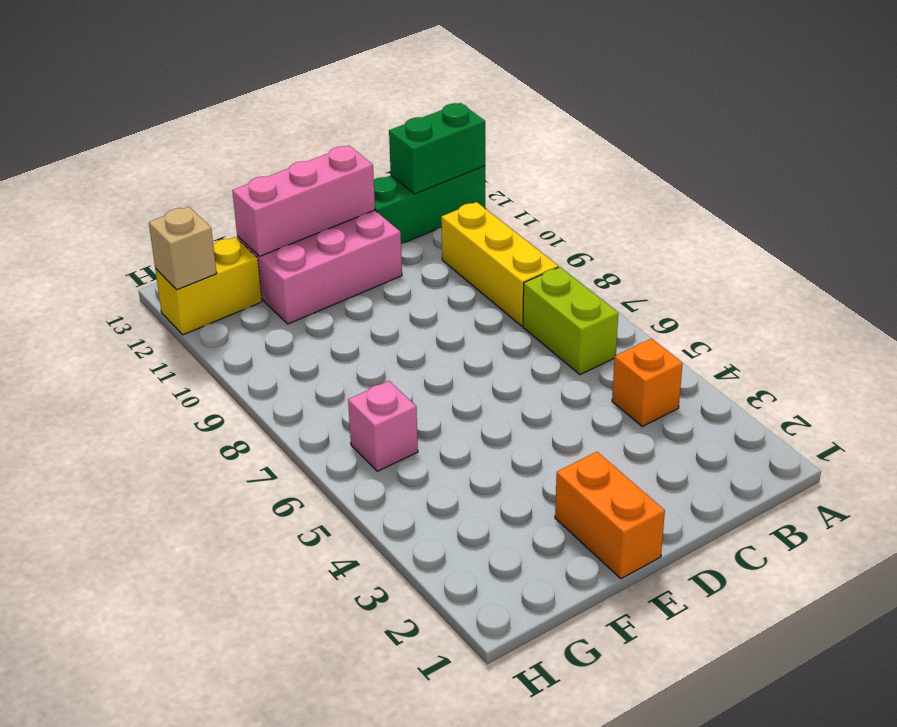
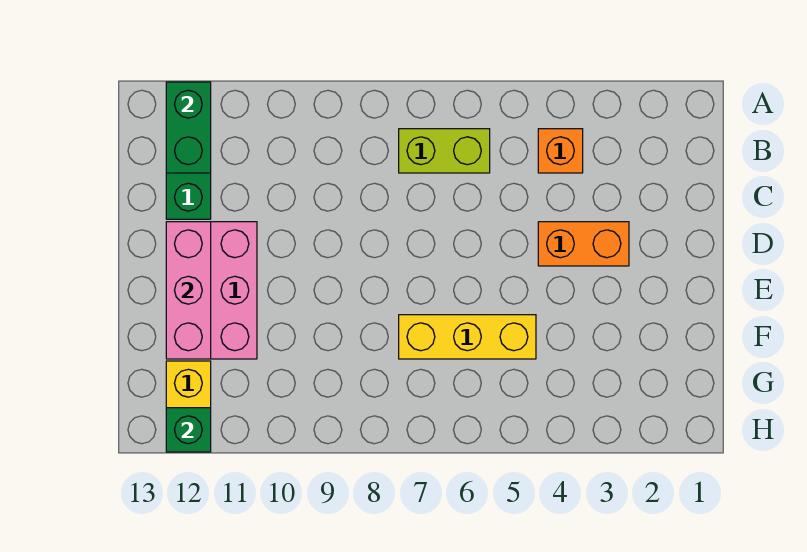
yellow 1x3 brick [441,202,558,326] -> yellow 1x3 brick moved to [399,315,536,359]
orange 1x2 brick [555,452,665,579] -> orange 1x2 brick moved to [538,222,629,266]
pink 1x1 brick [348,381,418,471] -> none
tan 1x1 brick [149,207,217,290] -> green 1x1 brick [166,408,211,452]

